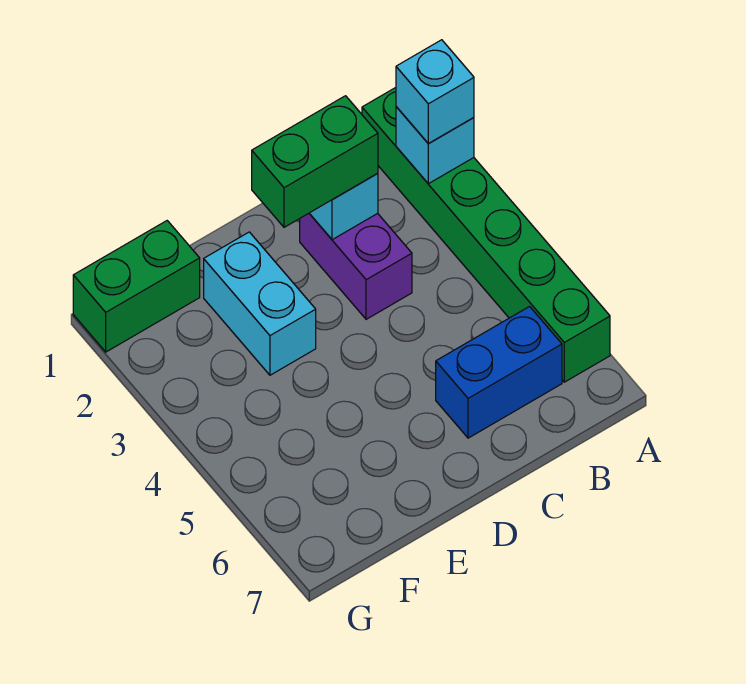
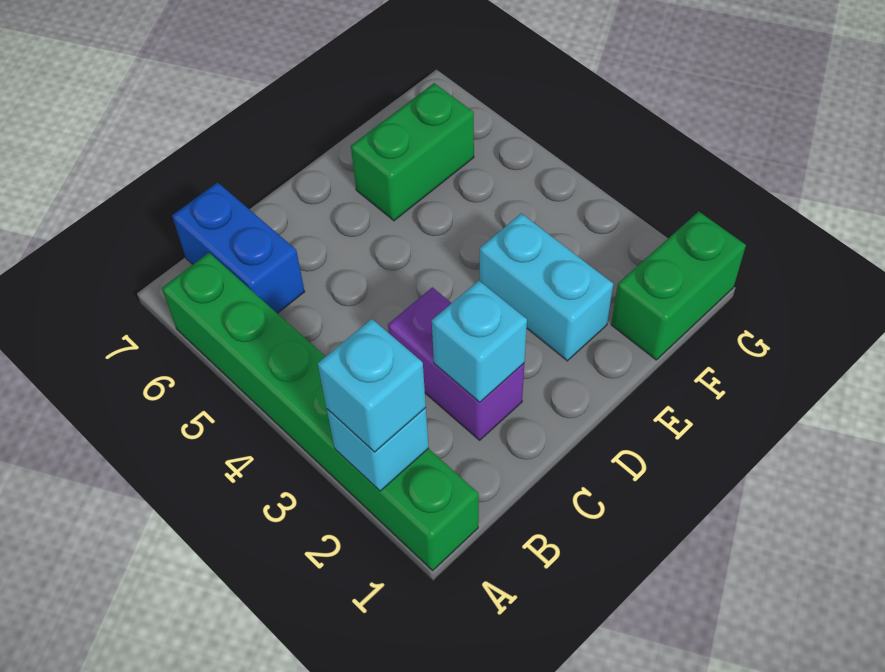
blue 1x2 brick [436,307,562,438] -> blue 1x2 brick turned to [172,182,305,313]
green 1x2 brick [252,96,378,227] -> green 1x2 brick moved to [351,83,474,221]

